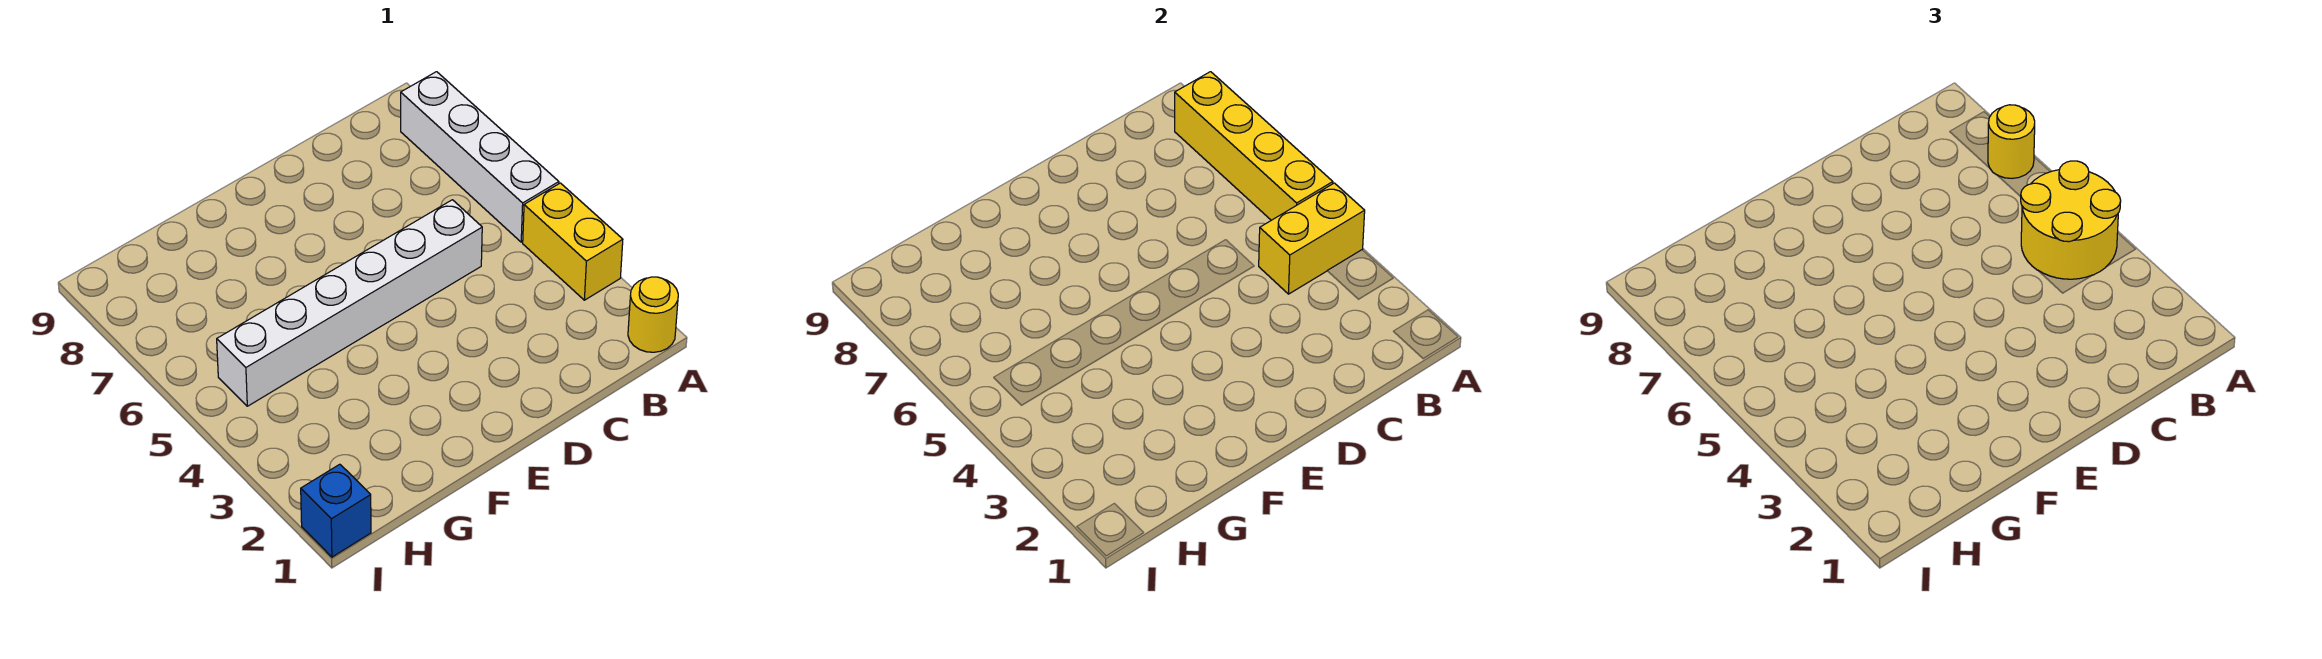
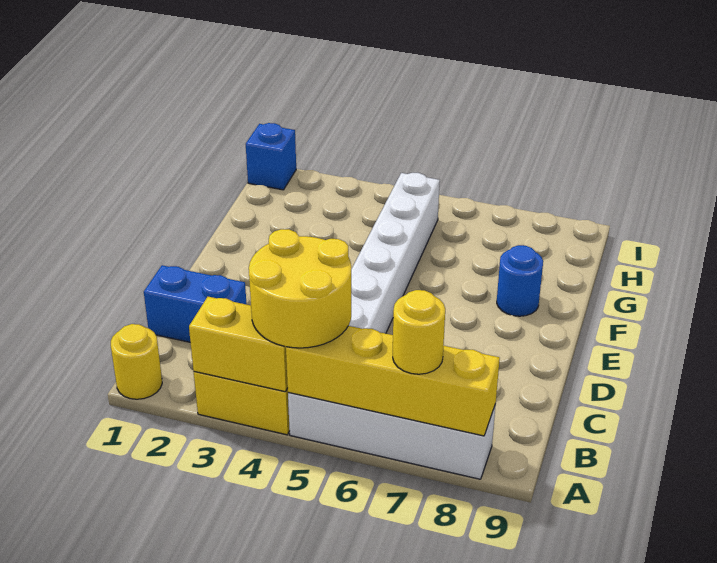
yellow 1x2 brick [1259,183,1365,294] -> yellow 1x2 brick turned to [189,297,288,392]
none -> blue 1x2 brick [144,265,246,342]
none -> blue 1x1 round brick [497,245,543,316]

